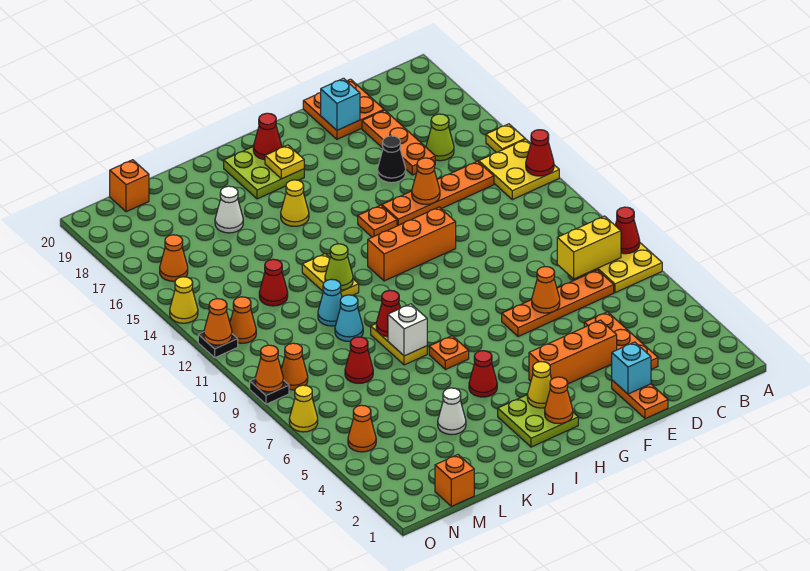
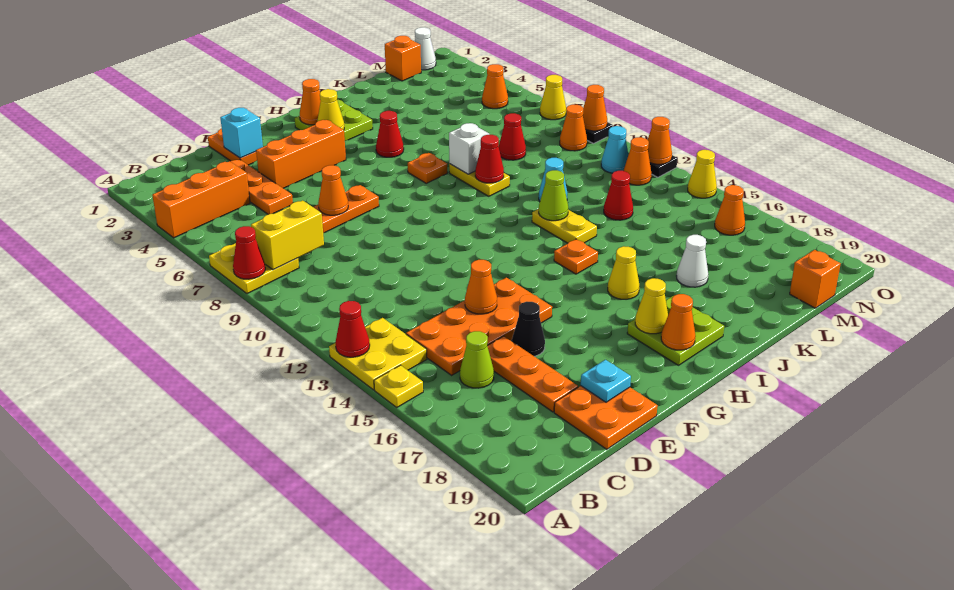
orange 1x4 plate [382,161,494,226] -> orange 2x4 plate [406,278,552,375]
cyan 1x1 brick [321,78,360,130] -> cyan 1x1 plate [581,360,631,402]
orange 1x3 brick [368,207,456,281] -> orange 1x3 brick moved to [152,161,250,238]
orange 1x1 plate [358,205,397,237] -> orange 1x1 plate moved to [554,239,598,274]
yellow 1x1 plate [265,145,304,179] -> yellow 1x1 cone [635,278,668,334]
red 1x1 cone [253,113,282,160] -> orange 1x1 cone [661,294,695,350]
white 1x1 cone [438,388,466,435] -> white 1x1 cone moved to [415,27,436,70]
cyan 1x1 cone [335,295,363,341] -> cyan 1x1 cone moved to [601,126,628,173]

